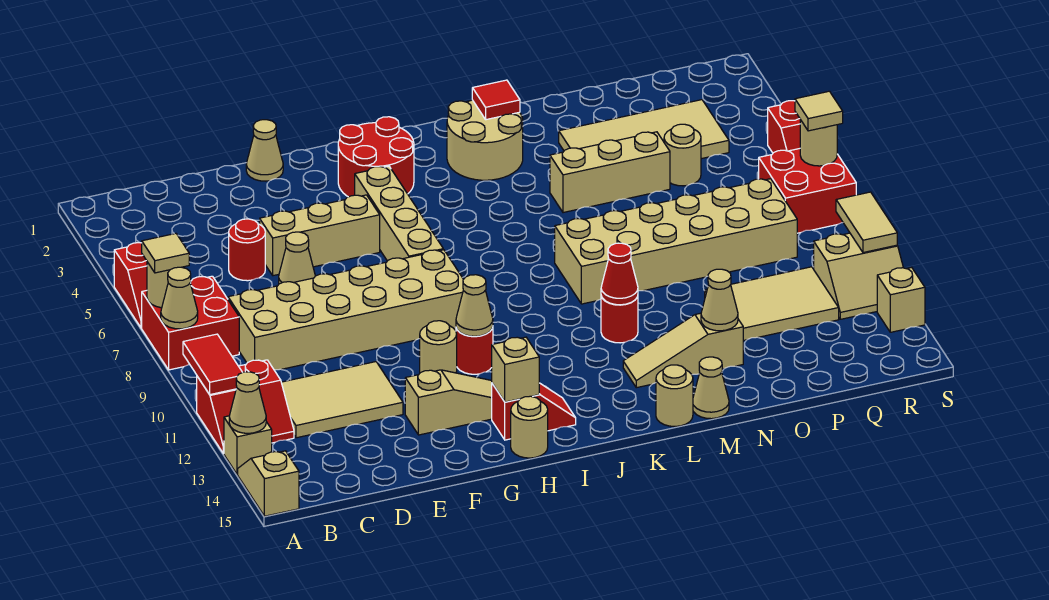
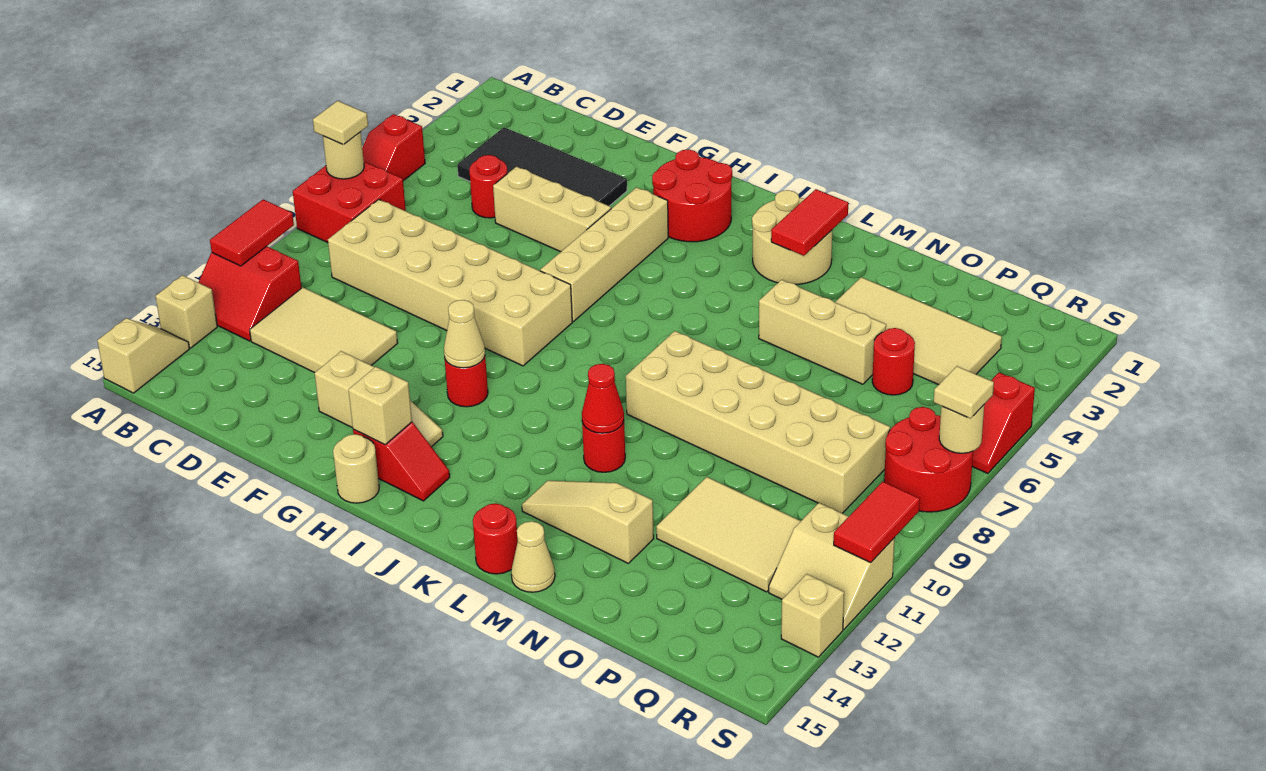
tan 1x1 cone [161,267,198,329] -> none
tan 1x1 cone [229,372,266,433] -> none
none -> black 2x4 tile [457,127,627,206]
tan 1x1 cone [279,232,315,284] -> none
tan 1x1 cone [246,120,283,181] -> none
tan 1x1 round brick [420,321,457,373] -> none
red 1x1 tile [472,80,520,120] -> red 1x2 tile [771,189,848,256]
tan 1x1 round brick [656,365,693,426] -> red 1x1 round brick [473,503,518,574]
tan 1x1 cone [701,269,738,331] -> none
tan 1x1 round brick [664,124,701,186] -> red 1x1 round brick [872,328,915,395]
red 2x2 brick [759,149,856,233] -> red 2x2 round brick [884,407,973,512]
tan 1x2 tile [836,192,897,253] -> red 1x2 tile [834,481,920,563]

